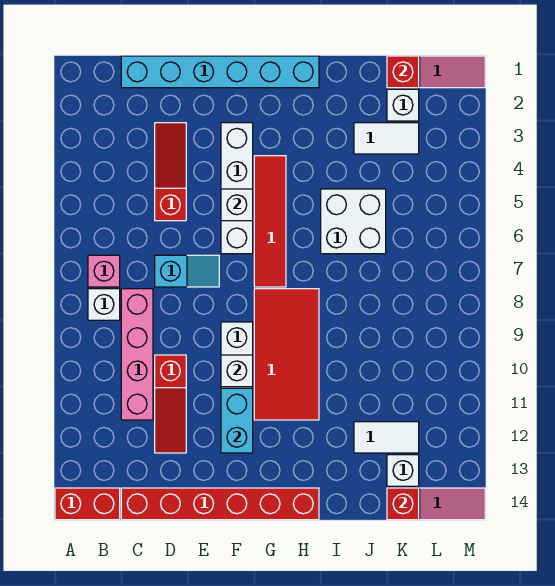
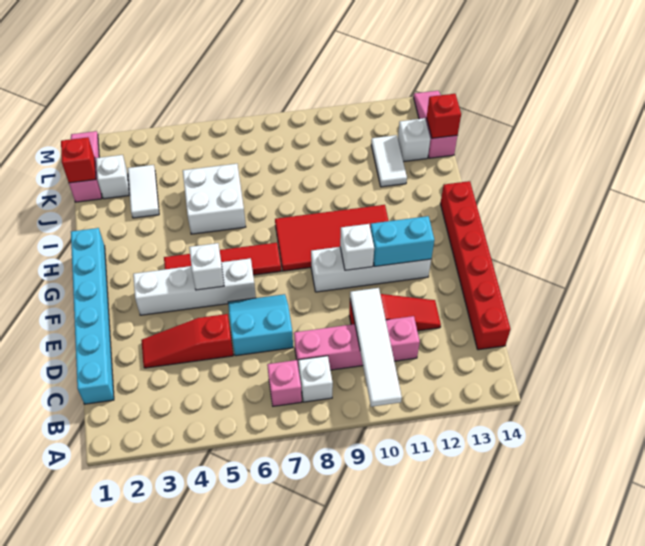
none -> white 1x4 tile [350,288,402,407]
red 1x2 brick [55,488,120,520] -> none
cyan 1x2 slope [155,255,219,287] -> cyan 2x2 slope [228,294,293,356]

